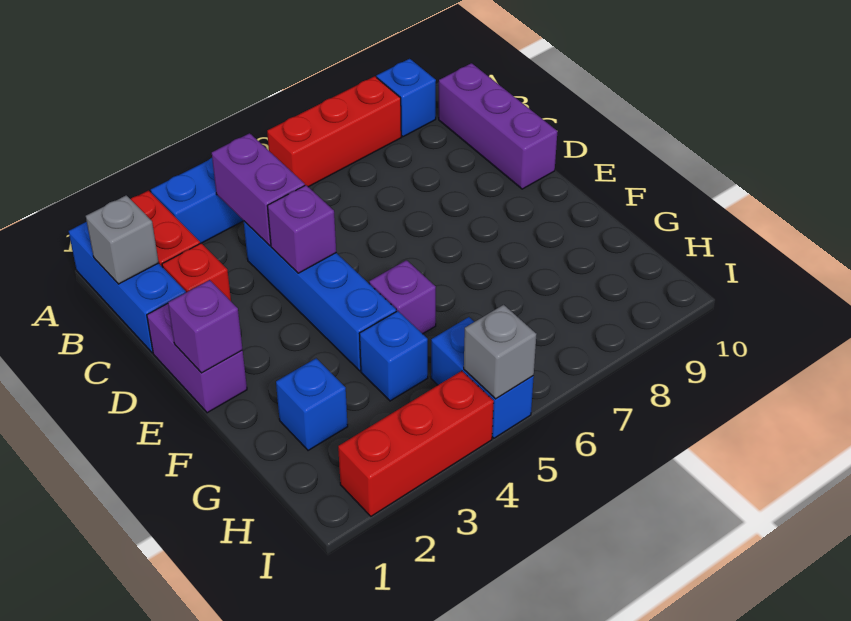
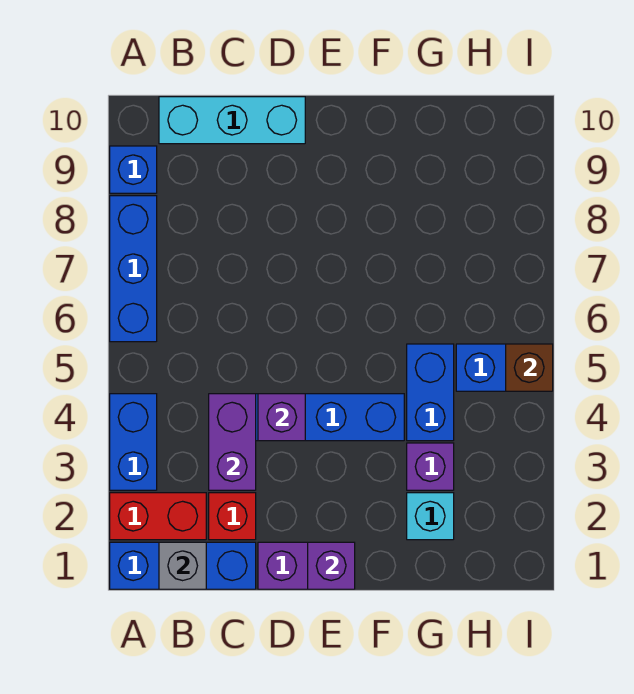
red 1x3 brick [267,76,401,187] -> blue 1x3 brick [110,196,157,342]
purple 1x2 brick [212,133,305,246] -> purple 1x2 brick turned to [209,394,256,490]
purple 1x3 brick [439,63,558,189] -> cyan 1x3 brick [159,97,305,144]
purple 1x1 brick [369,260,436,334] -> purple 1x1 brick moved to [407,443,454,490]
blue 1x1 brick [276,358,348,451] -> cyan 1x1 brick [407,493,454,540]
blue 1x1 brick [360,311,428,401] -> blue 1x2 brick [407,344,454,441]
red 1x3 brick [338,371,494,516] -> none
grey 1x1 brick [464,305,536,399] -> brown 1x1 brick [506,344,553,391]

